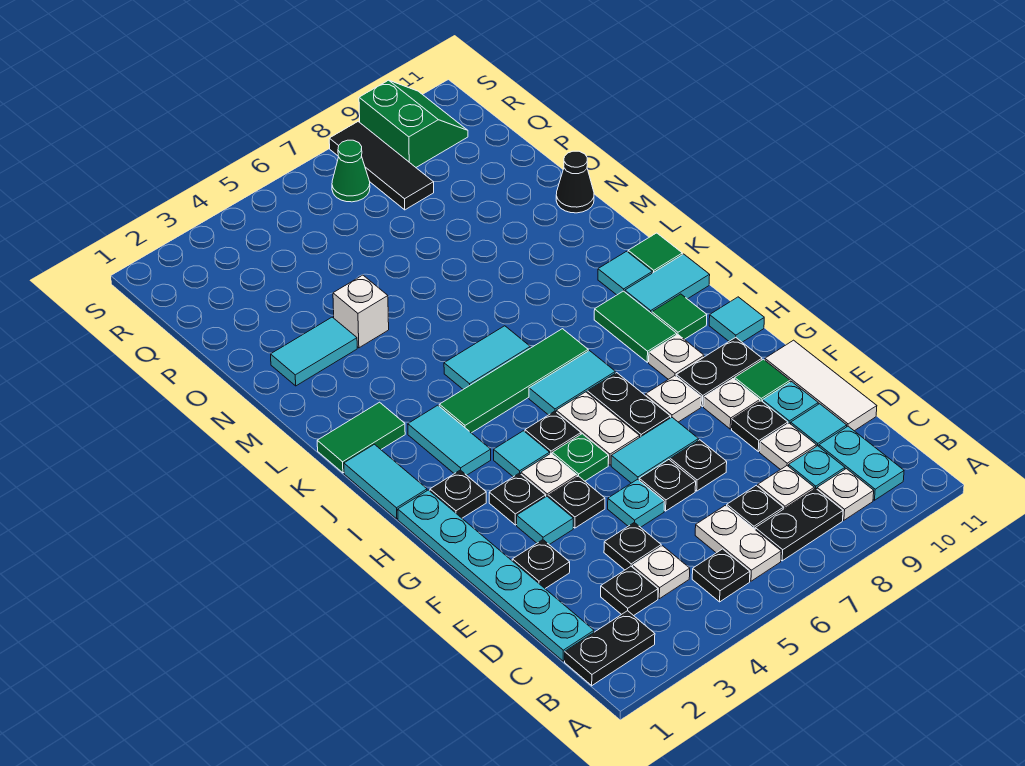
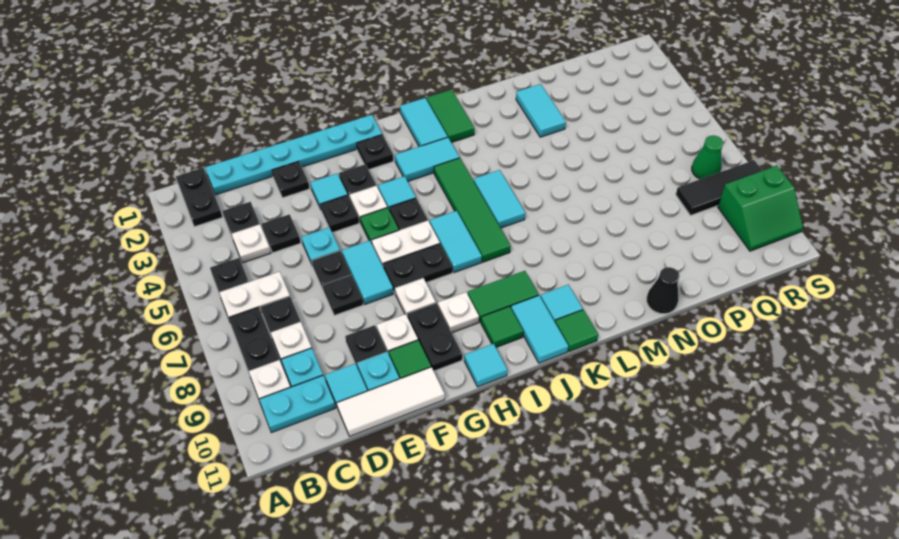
white 1x1 plate [760,423,816,470] -> none
cyan 1x2 tile [344,444,427,519] -> cyan 1x2 tile turned to [400,98,448,147]
white 1x1 brick [333,275,389,348] -> none

